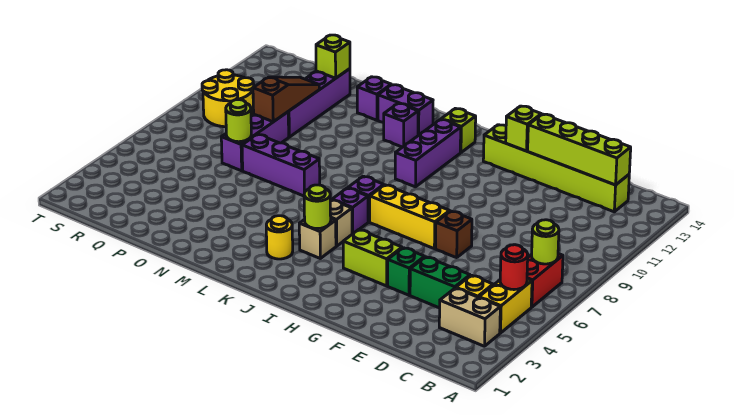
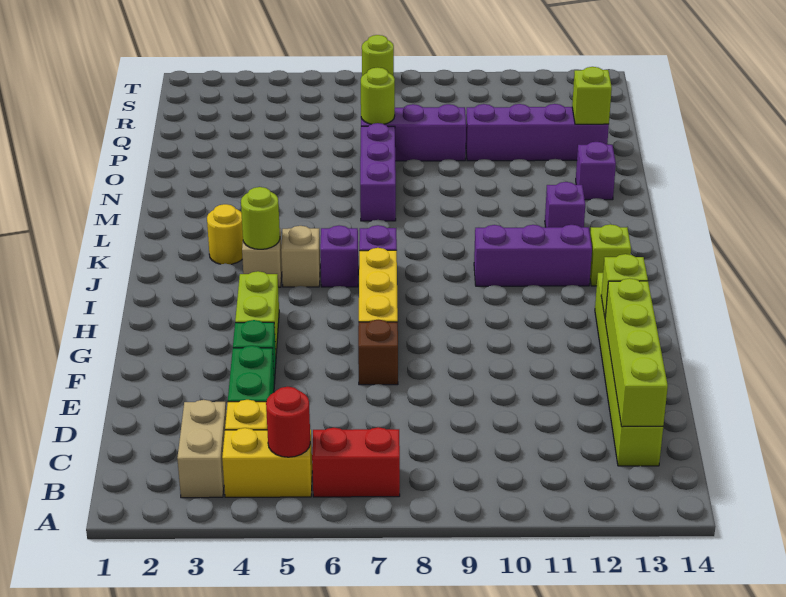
lime 1x1 round brick [532,220,559,264] -> lime 1x1 round brick moved to [362,35,394,76]
purple 1x2 brick [378,85,433,135] -> none
brown 1x3 slope [253,77,319,122] -> none
yellow 2x2 round brick [202,70,254,127] -> none

